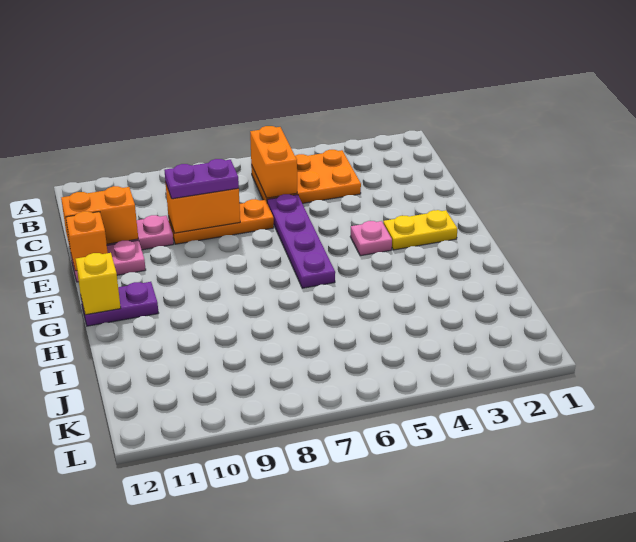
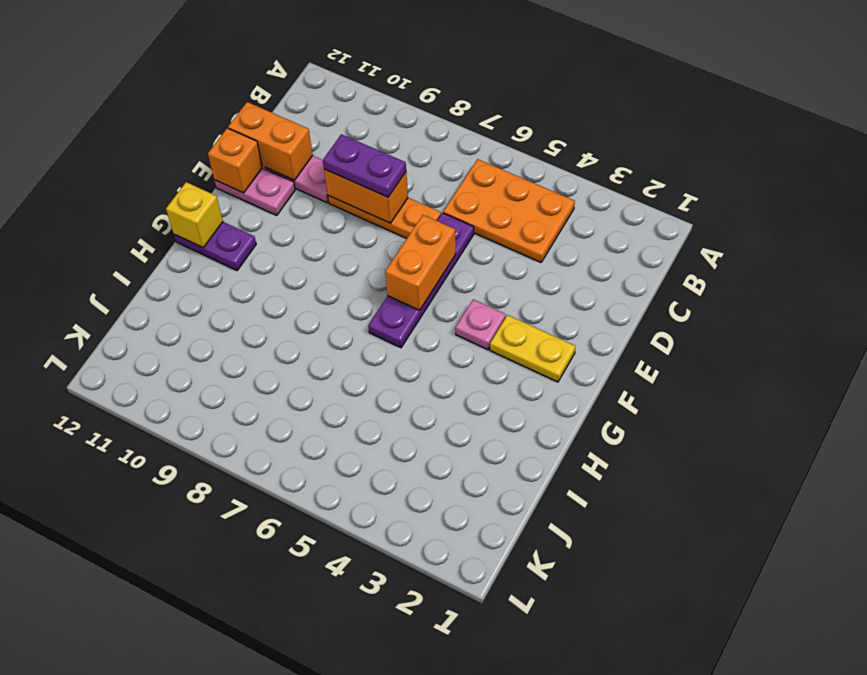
orange 1x2 brick [250,126,297,198] -> orange 1x2 brick moved to [385,215,456,310]

